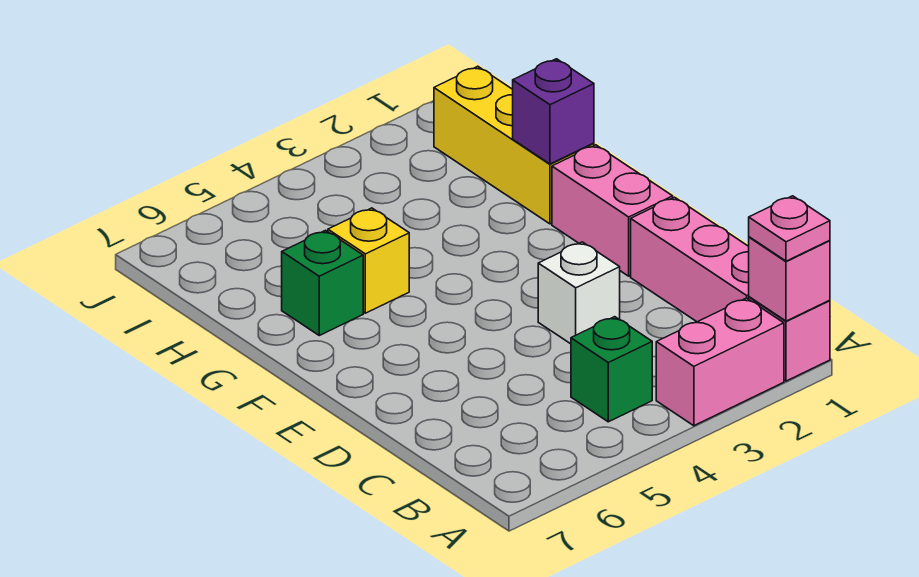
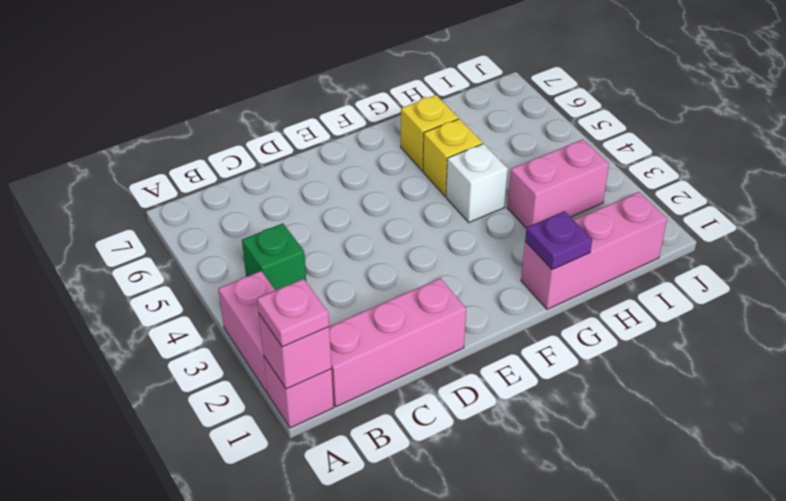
white 1x1 brick [538,242,620,344] -> white 1x1 brick moved to [446,144,508,222]
pink 1x2 brick [552,145,673,276] -> pink 1x2 brick moved to [507,139,609,228]
yellow 1x3 brick [434,66,594,224] -> pink 1x3 brick [521,192,667,309]
purple 1x1 brick [513,59,594,164] -> purple 1x1 plate [525,211,592,270]
green 1x1 brick [282,230,363,335] -> yellow 1x1 brick [401,95,458,170]

